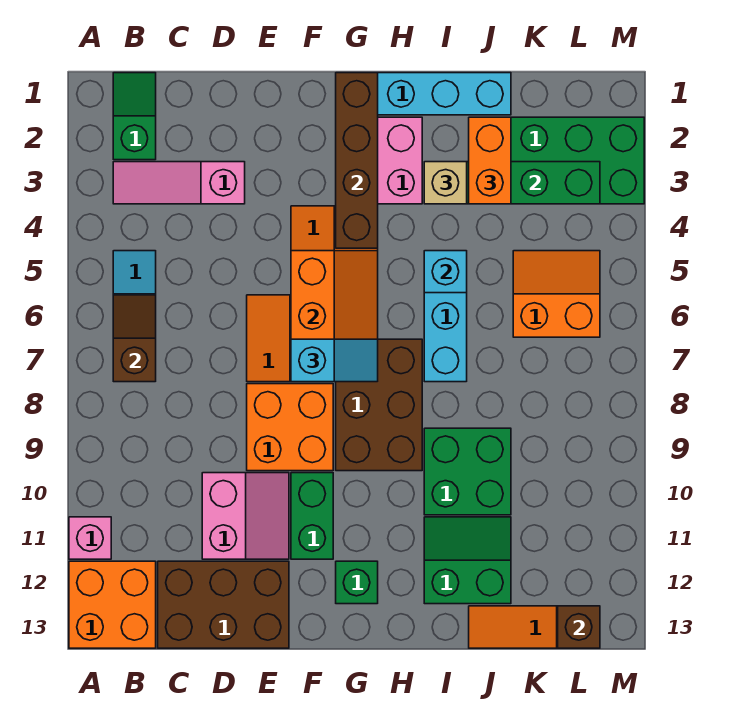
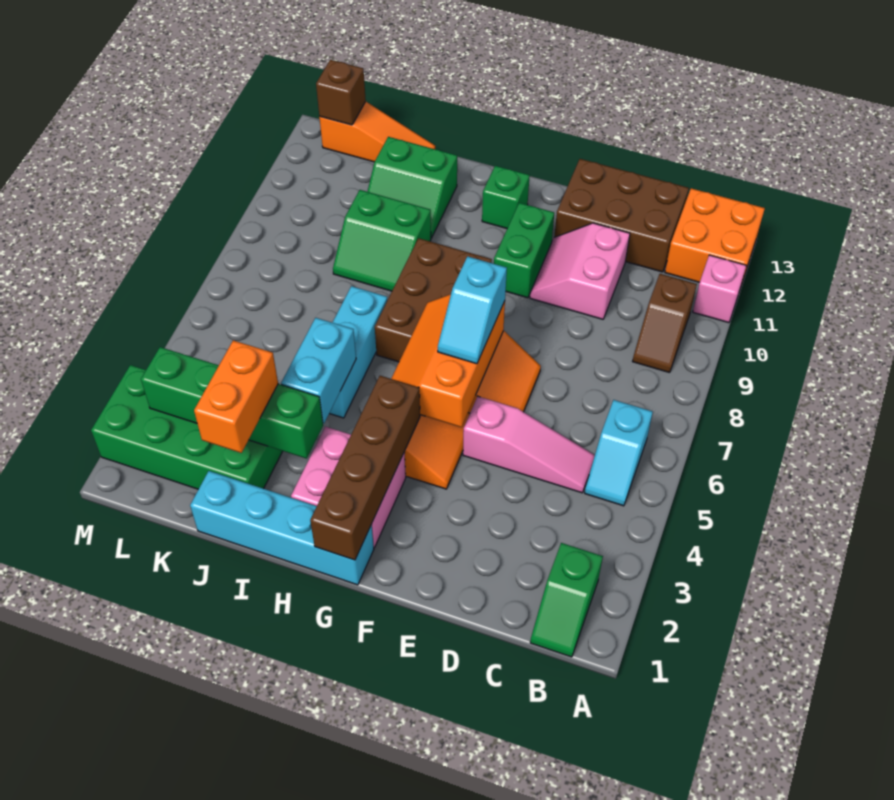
pink 1x3 slope [113,162,245,204] -> pink 1x3 slope moved to [463,396,595,493]
brown 1x2 slope [113,295,156,382] -> brown 1x2 slope moved to [633,274,697,373]
orange 2x2 brick [247,384,333,471] -> none
cyan 1x2 slope [291,339,378,382] -> cyan 1x2 slope turned to [438,256,507,364]
tan 1x1 brick [424,162,467,204] -> none
cyan 1x1 brick [424,251,467,293] -> cyan 1x2 brick [281,318,356,424]
green 2x2 brick [424,428,511,515] -> green 2x2 slope [333,190,431,291]
orange 2x2 slope [513,251,600,337] -> none

